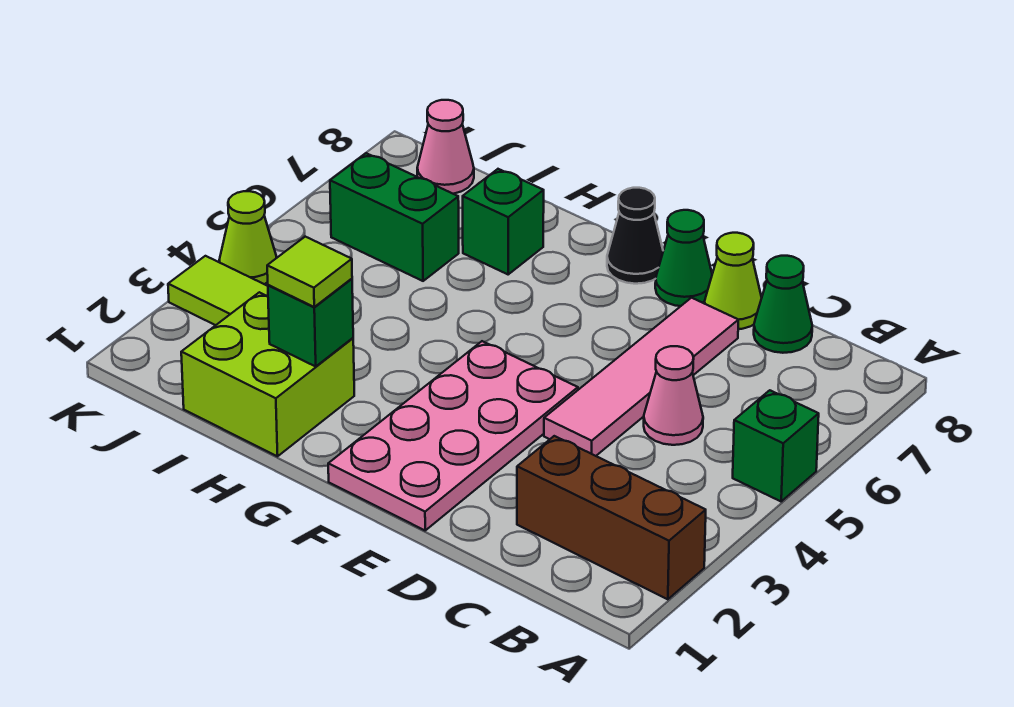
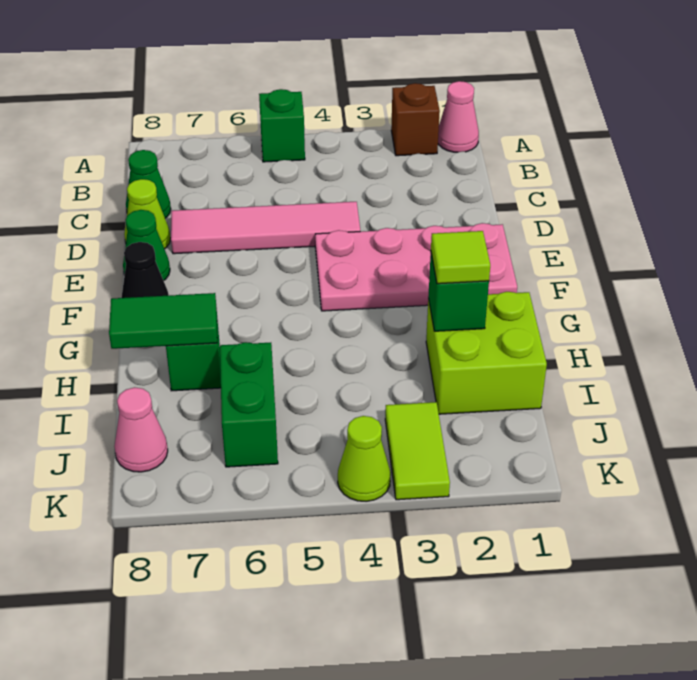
brown 1x3 brick [517,436,706,599] -> brown 1x1 brick [391,83,440,156]
pink 1x1 cone [644,346,703,445] -> pink 1x1 cone moved to [438,81,479,152]
none -> green 1x2 tile [109,293,217,349]

